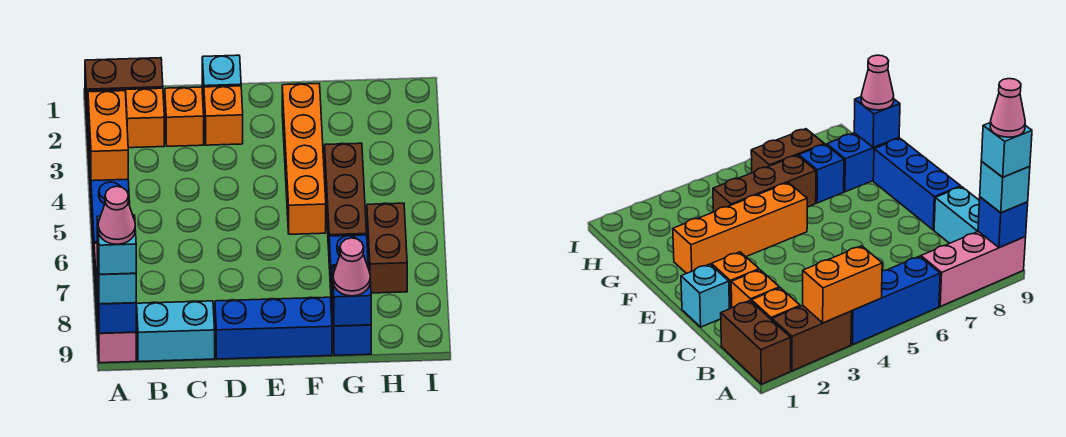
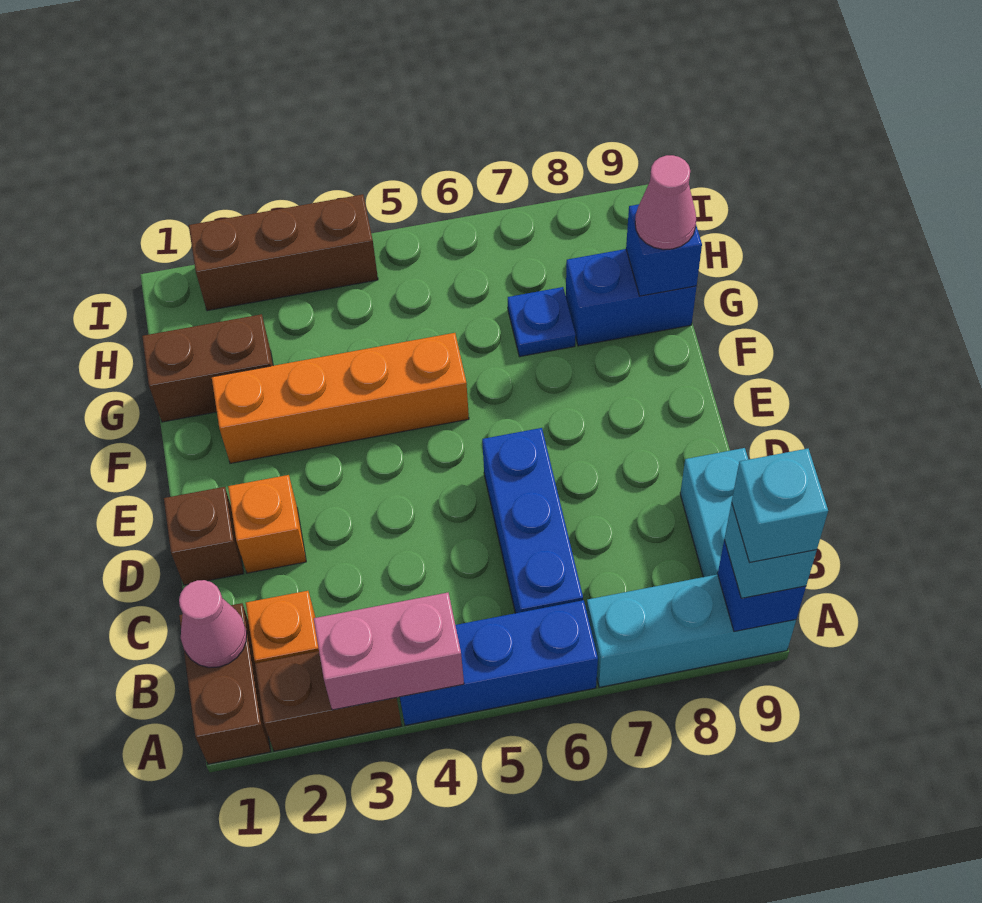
orange 1x2 brick [88,91,128,181] -> pink 1x2 brick [314,593,464,710]
pink 1x3 brick [94,243,136,363] -> cyan 1x3 brick [586,574,796,687]
pink 1x1 cone [98,186,135,244] -> pink 1x1 cone moved to [179,580,247,668]
orange 1x1 brick [165,87,204,146] -> none
cyan 1x1 brick [202,55,241,106] -> brown 1x1 brick [164,487,244,585]
blue 1x3 brick [215,297,332,359] -> blue 1x3 brick moved to [482,428,583,613]
brown 1x3 brick [325,143,367,249] -> brown 1x3 brick moved to [189,194,378,311]
blue 1x1 brick [329,235,368,288] -> blue 1x1 plate [508,287,575,357]
brown 1x2 brick [367,203,407,293] -> brown 1x2 brick moved to [142,314,273,422]

